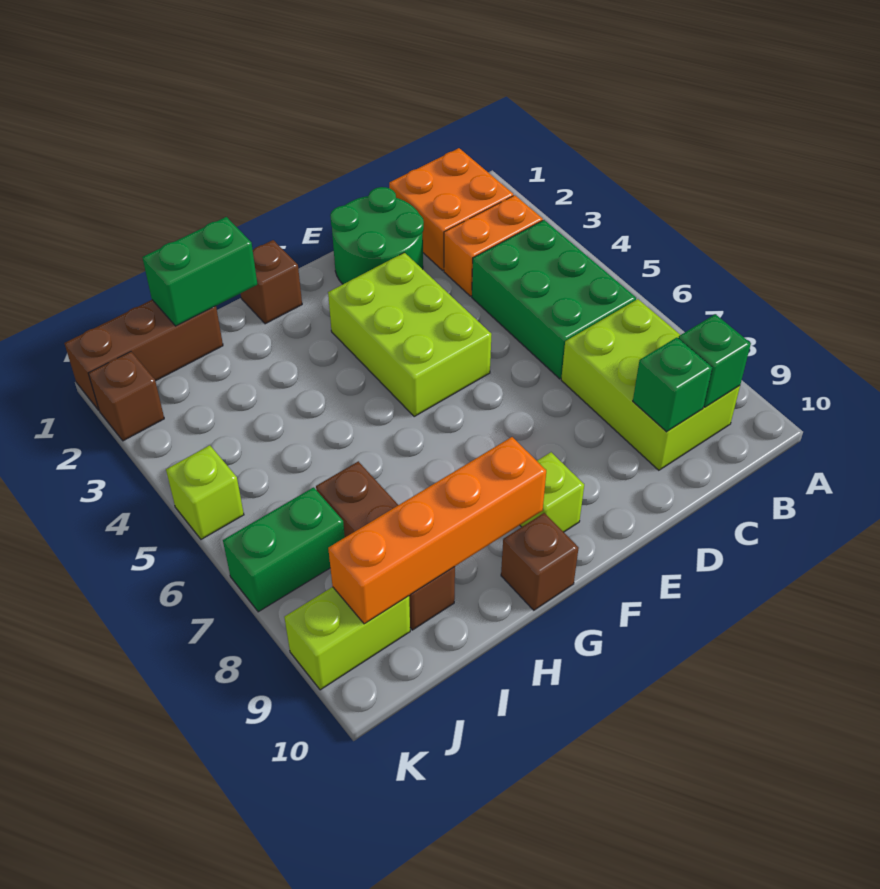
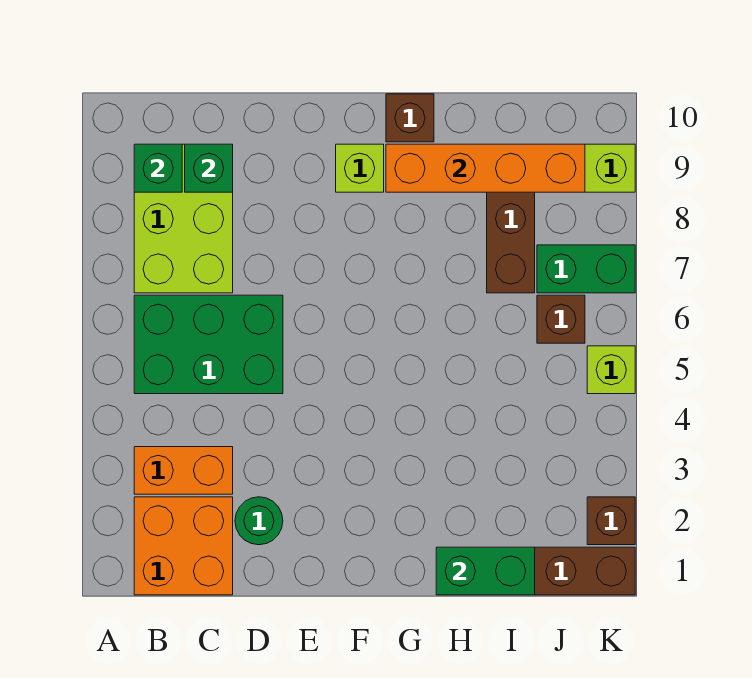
green 2x3 brick [472,220,636,379] -> green 2x3 brick turned to [134,295,283,394]
green 2x2 round brick [330,187,424,284] -> green 1x1 round brick [235,497,283,545]
lime 2x3 brick [328,253,491,416] -> none
brown 1x1 brick [241,240,302,324] -> brown 1x1 brick moved to [537,295,585,343]

